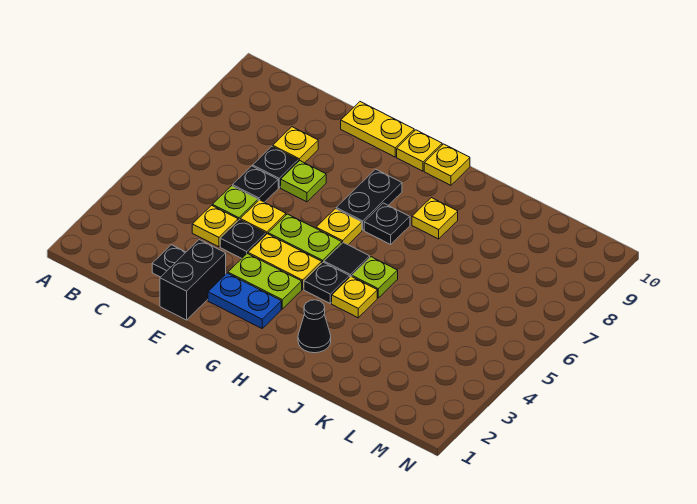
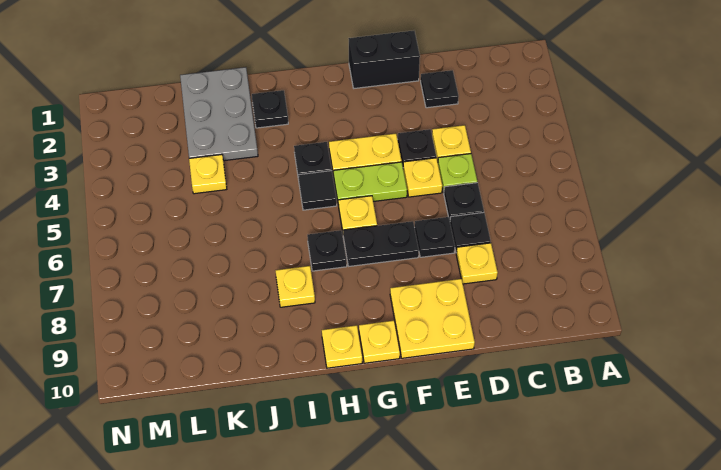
black 1x2 brick [160,239,226,320] -> black 1x2 brick turned to [349,31,420,88]
lime 1x1 plate [281,161,326,202] -> black 1x1 plate [415,217,455,257]
yellow 1x2 plate [341,102,414,157] -> yellow 2x2 plate [390,279,475,358]
blue 1x2 plate [208,273,281,328] -> none
lime 1x2 plate [228,254,302,309] -> none
black 1x2 plate [336,169,402,230] -> black 1x2 plate turned to [343,221,419,266]
black 1x1 cone [298,300,331,353] -> black 1x1 plate [252,90,288,128]
yellow 1x1 plate [332,277,377,318] -> yellow 1x1 plate moved to [189,155,227,194]
lime 1x1 plate [352,257,398,298] -> none
none -> grey 2x3 plate [180,67,258,161]

